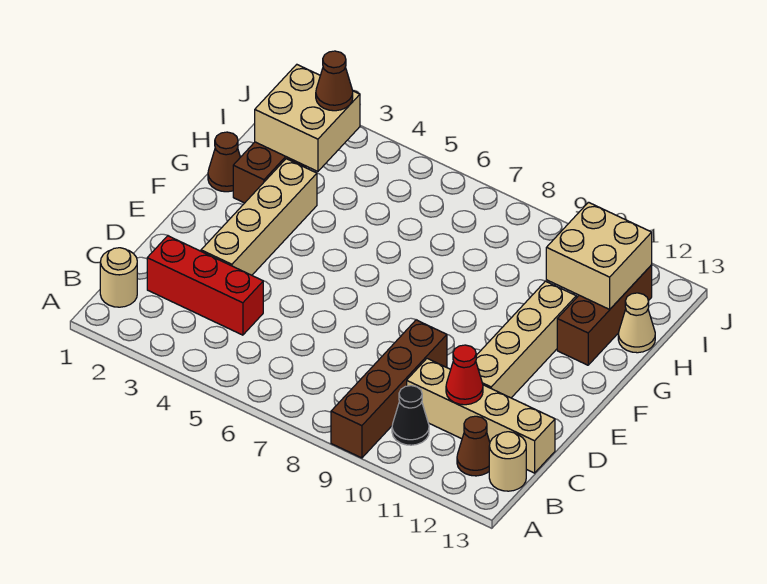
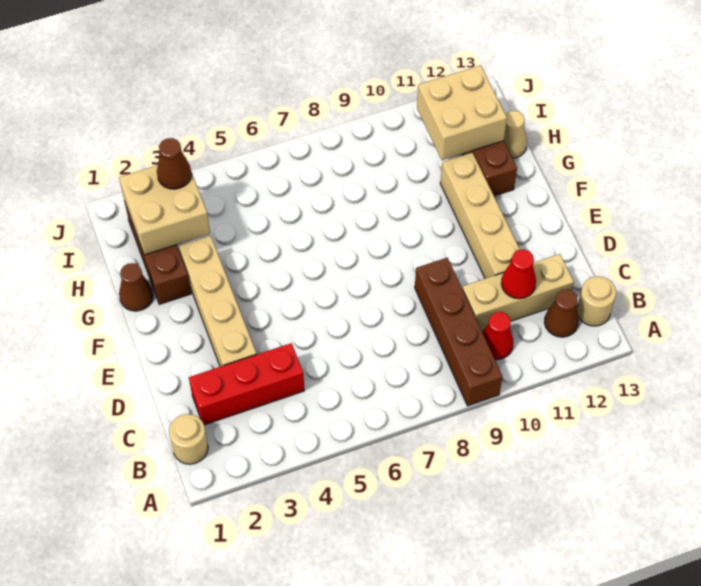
black 1x1 cone [392,386,429,445] -> red 1x1 cone [482,312,513,360]
tan 1x4 brick [407,359,555,473] -> tan 1x3 brick [462,254,574,331]

